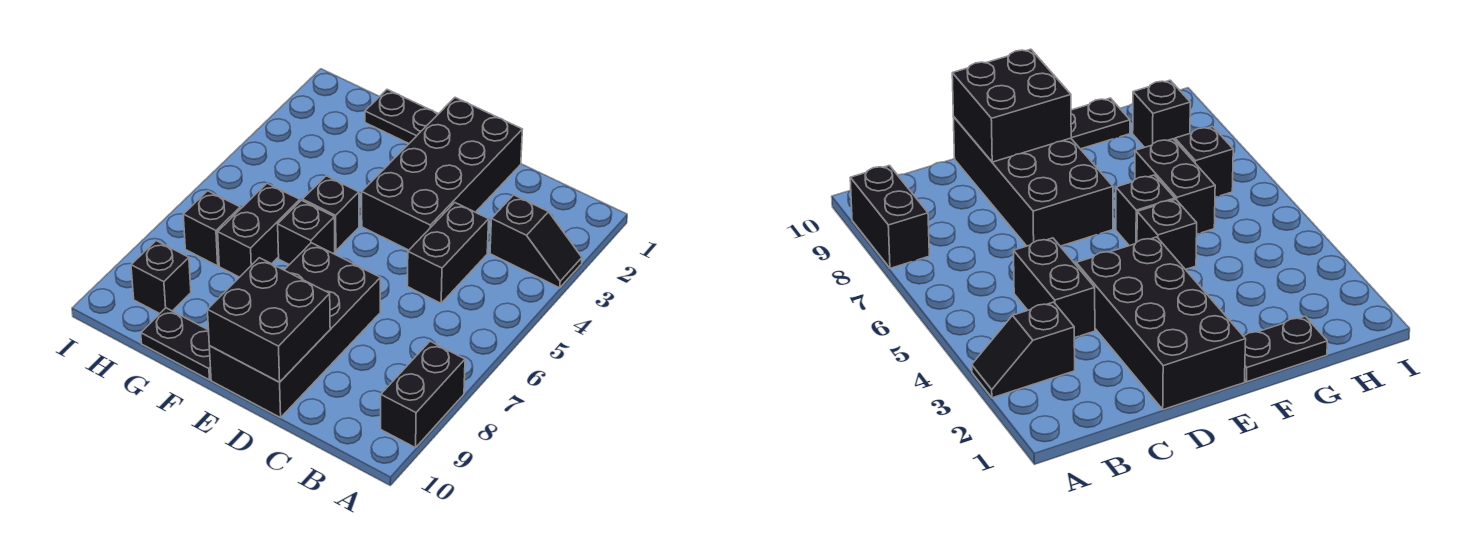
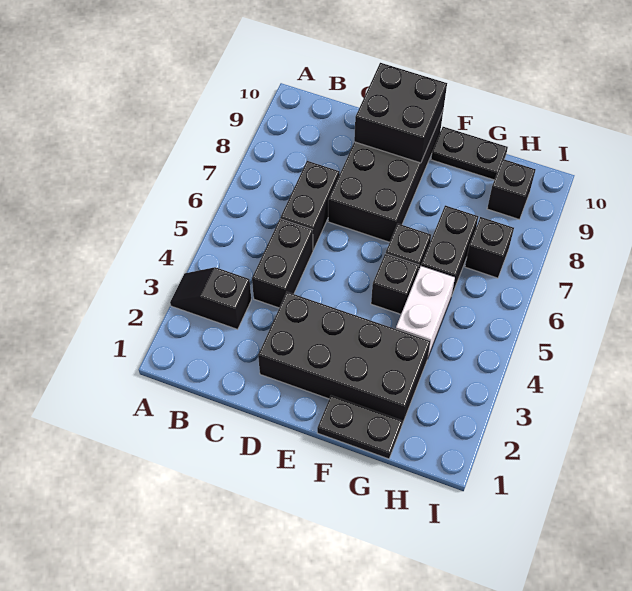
black 1x2 brick [381,341,465,448] -> black 1x2 brick moved to [280,161,339,250]
black 2x4 brick [362,98,522,250] -> black 2x4 brick turned to [258,292,430,424]
none -> white 1x2 brick [396,266,455,359]

